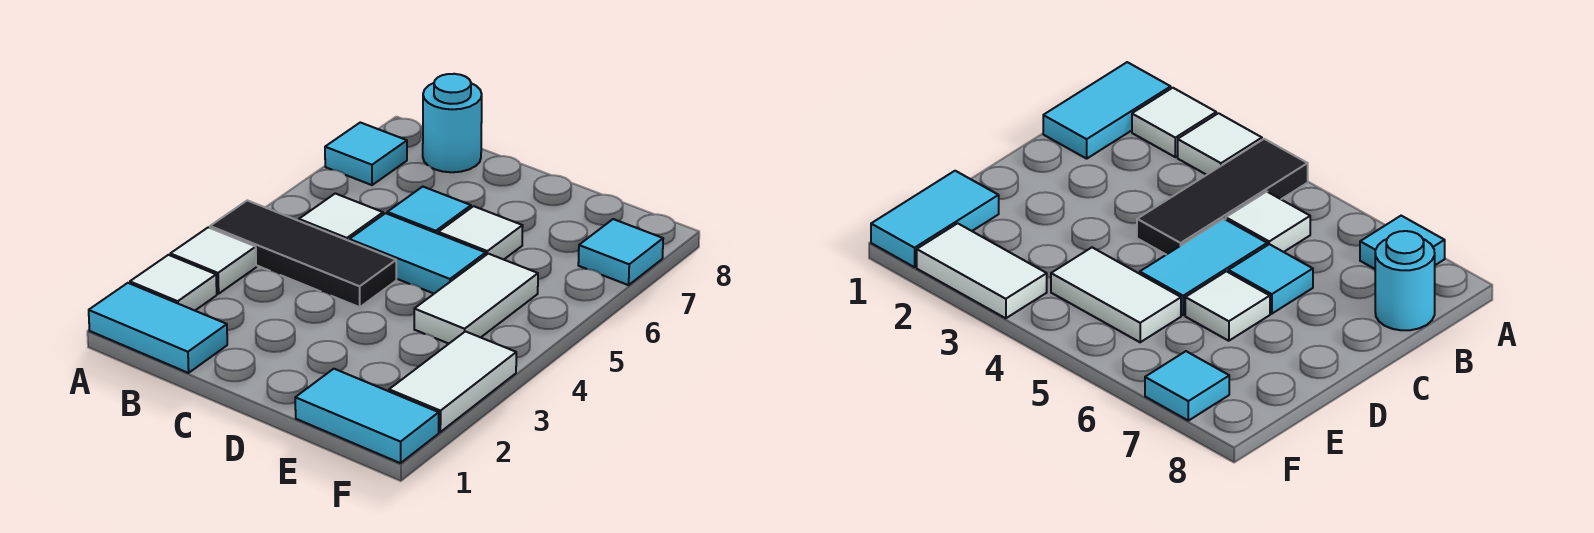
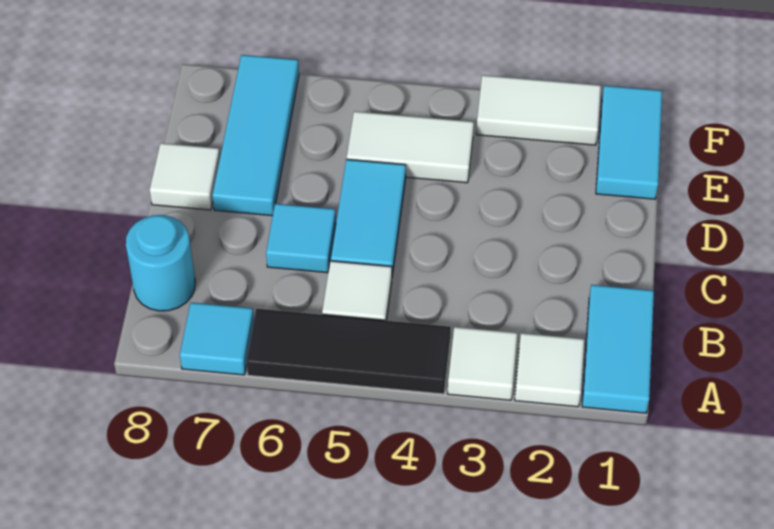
black 1x3 tile [210,200,396,307] -> black 1x3 tile turned to [246,309,451,394]
white 1x1 tile [438,206,523,260] -> white 1x1 tile moved to [150,143,220,210]
cyan 1x1 tile [578,219,663,285] -> cyan 1x3 tile [212,55,299,216]

